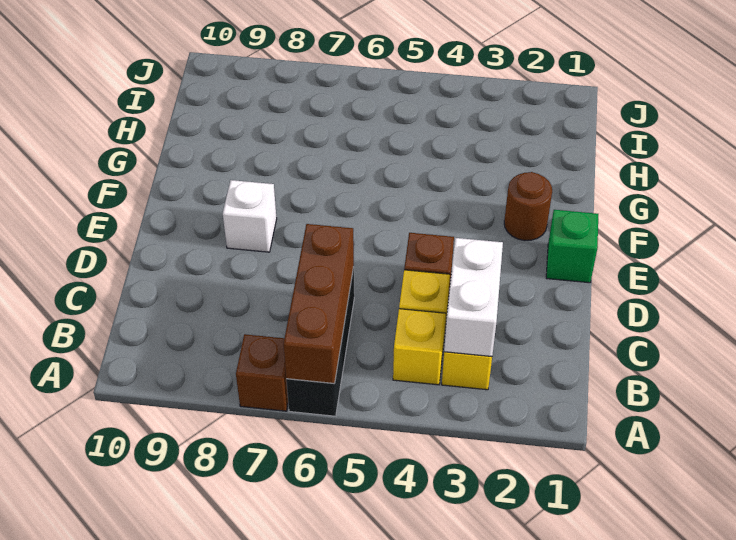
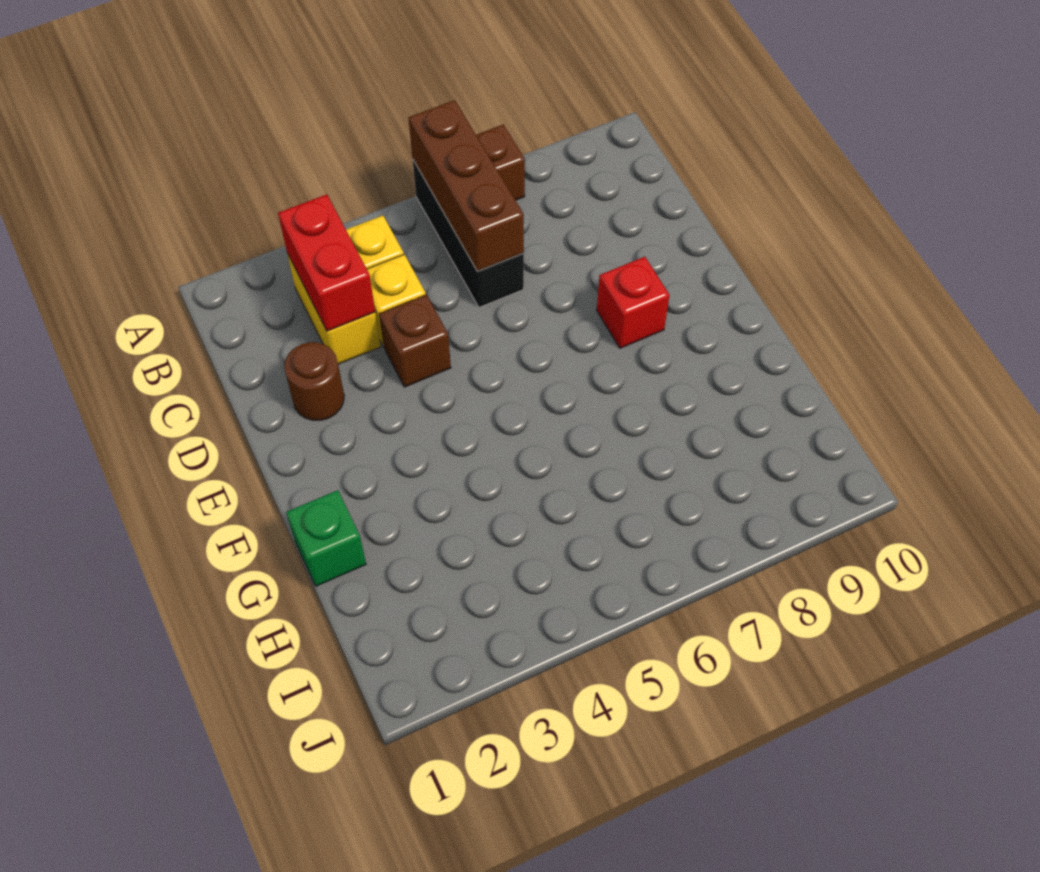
white 1x2 brick [444,238,503,357] -> red 1x2 brick [278,194,375,331]
green 1x1 brick [546,210,598,283] -> green 1x1 brick moved to [286,490,366,586]
white 1x1 brick [223,180,277,252] -> red 1x1 brick [597,257,670,348]
brown 1x1 round brick [504,172,552,241] -> brown 1x1 round brick moved to [284,342,344,420]

